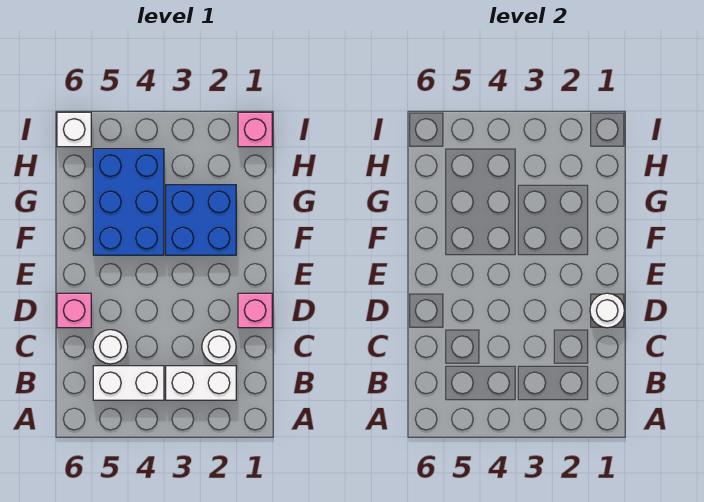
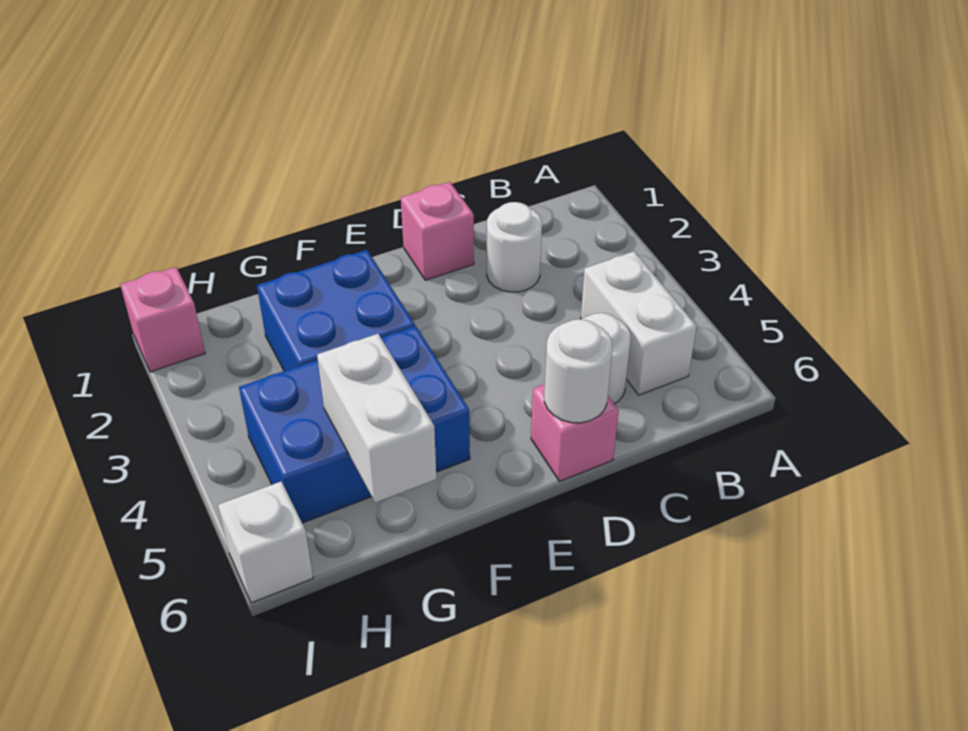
white 1x2 brick [166,366,236,400] -> white 1x2 brick moved to [317,334,436,503]
white 1x1 round brick [590,293,624,328] -> white 1x1 round brick moved to [544,319,612,423]

